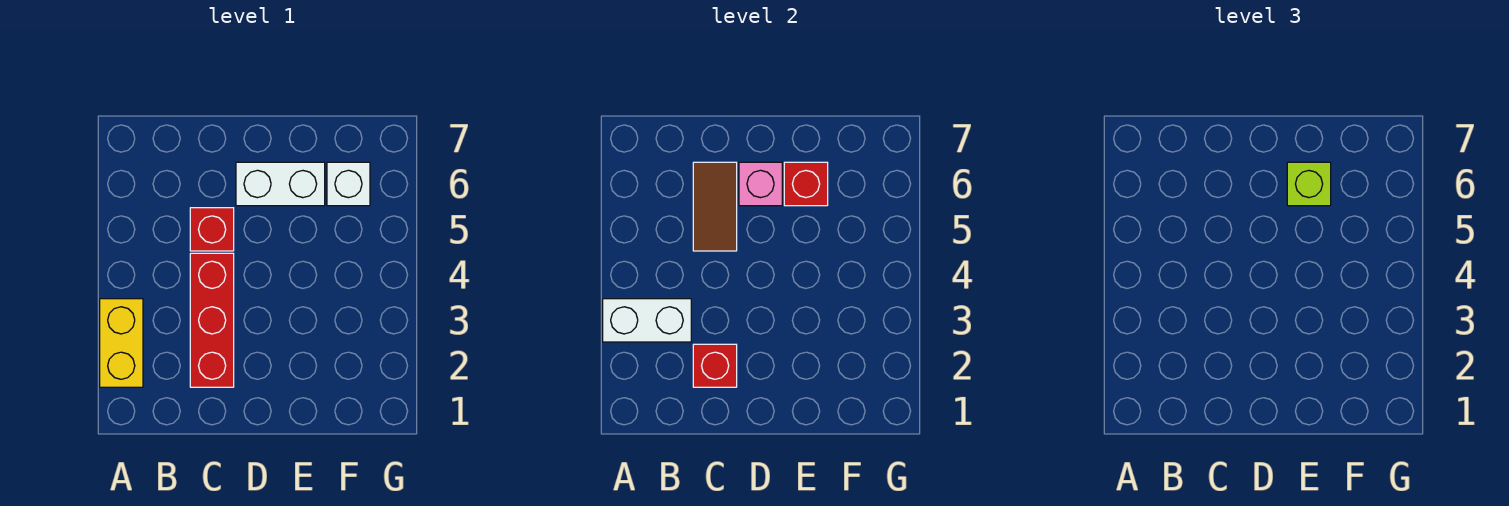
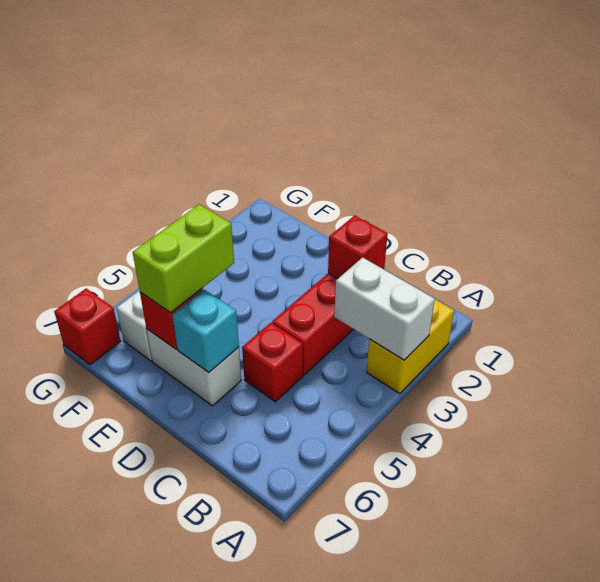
brown 1x2 tile [693,162,737,251] -> none
pink 1x1 brick [739,162,782,206] -> cyan 1x1 brick [172,290,239,372]
lime 1x1 brick [1287,162,1331,206] -> lime 1x2 brick [133,204,234,313]
none -> red 1x1 brick [54,289,121,365]

